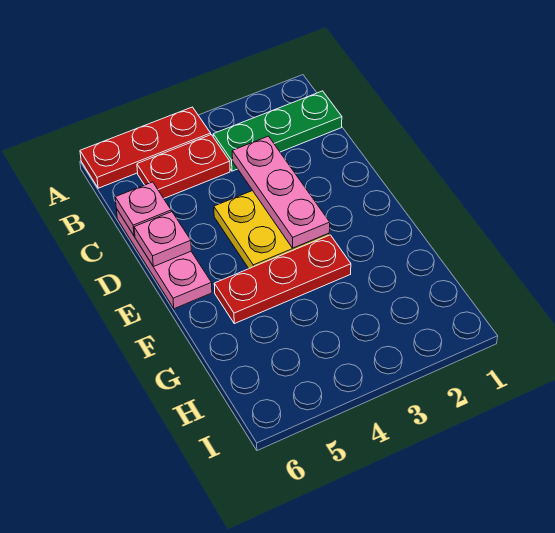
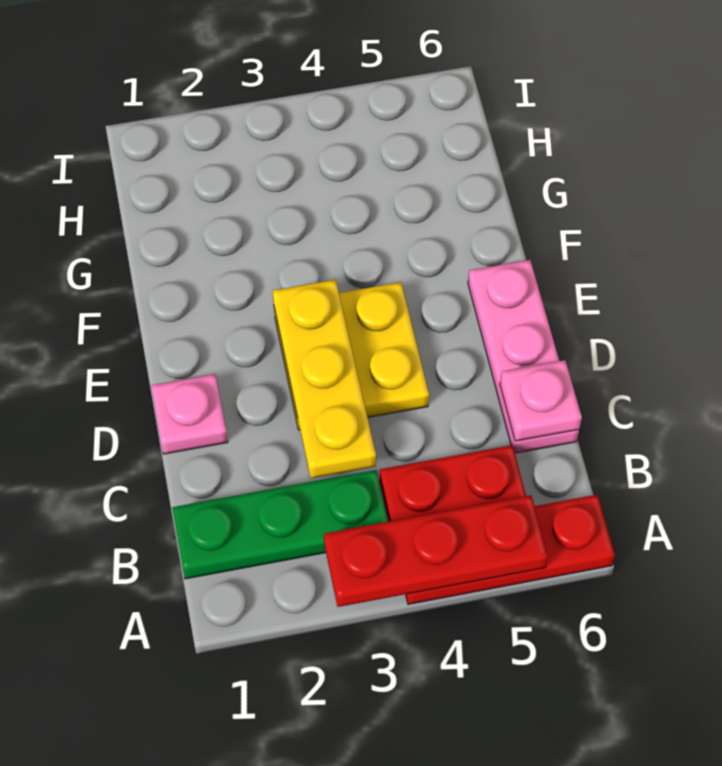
pink 1x3 plate [232,136,330,248] -> yellow 1x3 plate [273,280,376,478]
pink 1x1 plate [134,212,191,267] -> pink 1x1 plate moved to [151,374,228,454]
red 1x3 plate [214,235,351,324] -> red 1x3 plate moved to [324,495,548,607]

